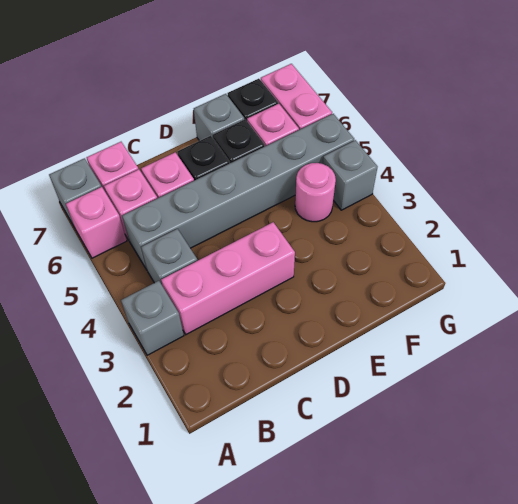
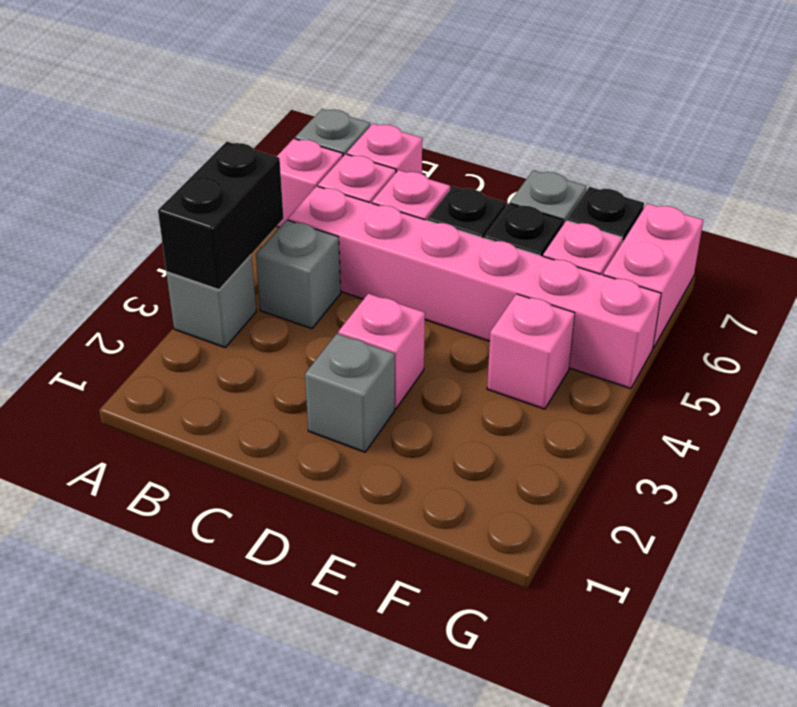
none -> black 1x2 brick [158,142,283,290]
pink 1x3 brick [161,222,295,335] -> pink 1x1 brick [338,294,425,409]
grey 1x6 brick [122,114,354,270] -> pink 1x6 brick [288,186,661,389]
pink 1x1 round brick [295,163,336,222] -> pink 1x1 brick [487,294,575,409]
grey 1x1 brick [323,140,377,210] -> grey 1x1 brick moved to [305,334,395,452]

